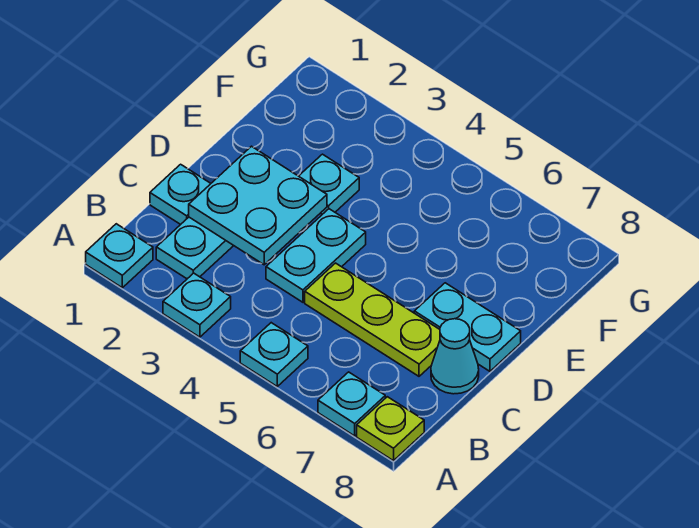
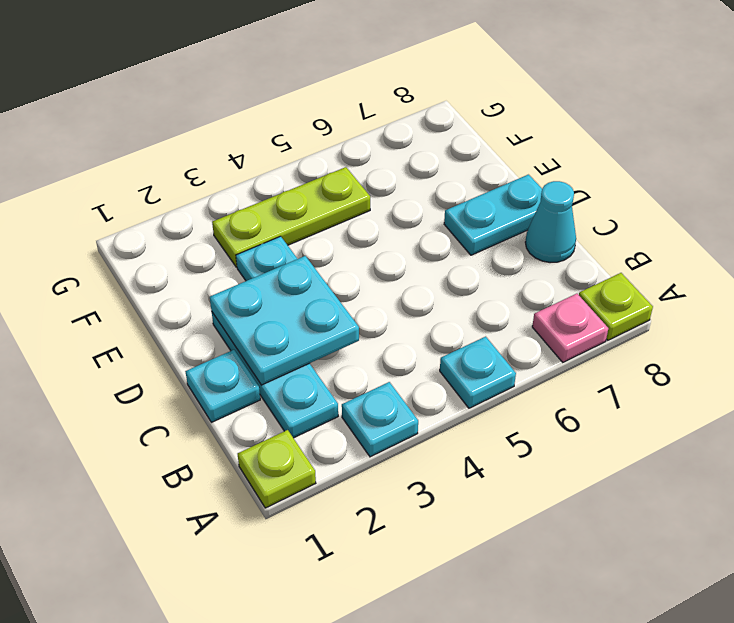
cyan 1x1 plate [86,224,153,288] -> lime 1x1 plate [238,430,316,508]
cyan 1x1 plate [318,372,385,436] -> pink 1x1 plate [532,294,608,362]
cyan 1x2 plate [266,209,366,302] -> none
lime 1x3 plate [305,263,440,376] -> lime 1x3 plate moved to [212,167,370,267]

